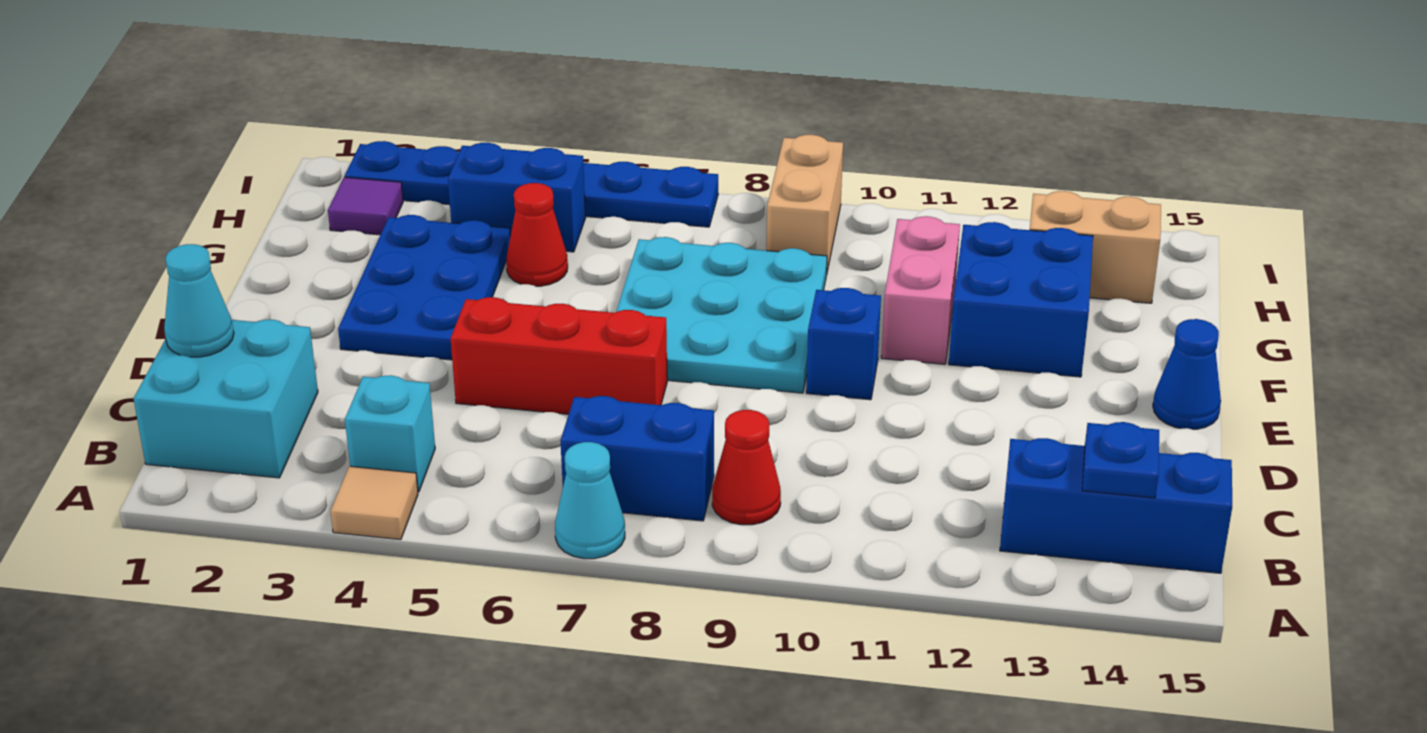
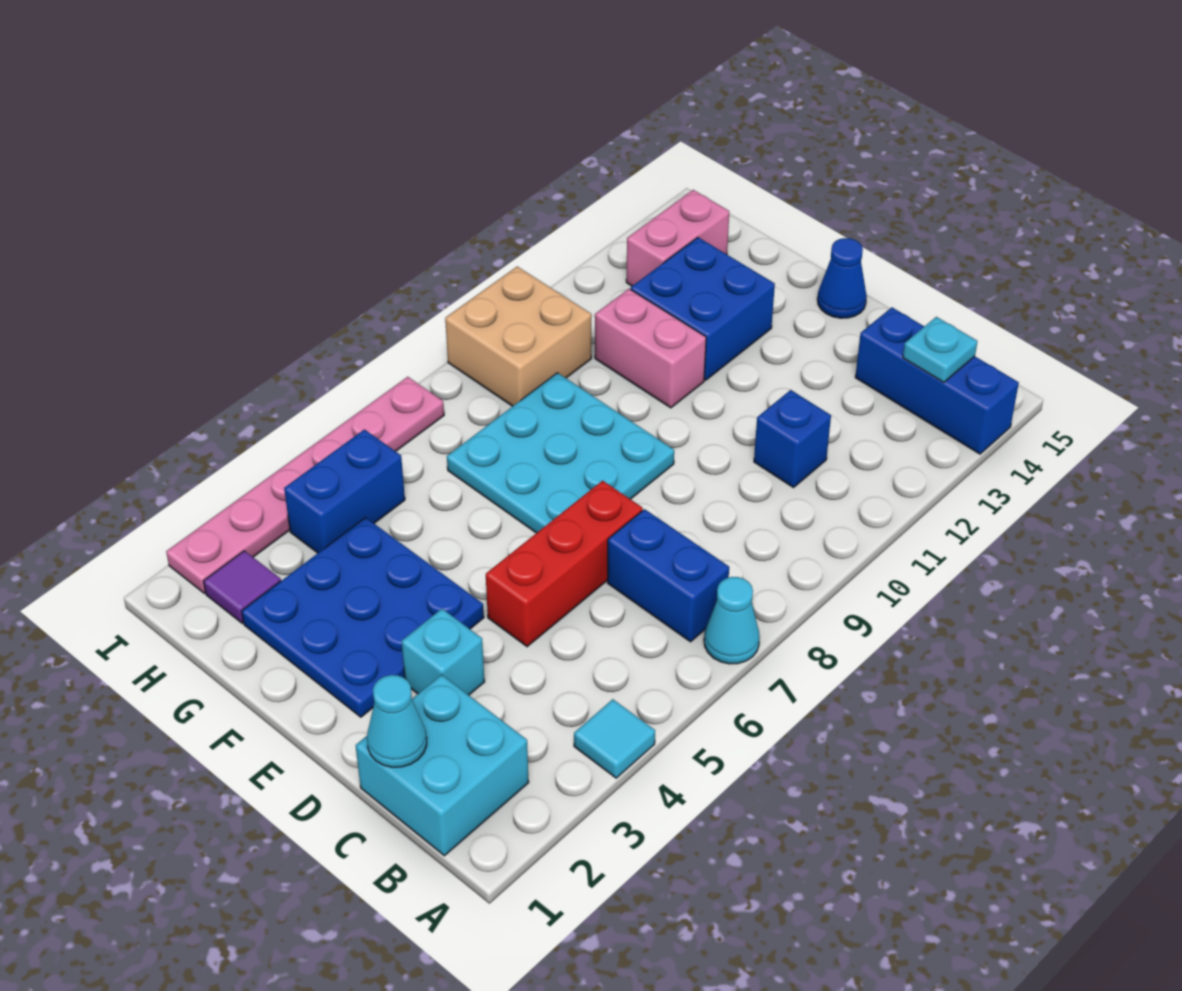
tan 1x1 tile [330,466,418,540] -> cyan 1x1 tile [574,699,655,778]
cyan 1x1 brick [345,375,435,492] -> cyan 1x1 brick moved to [402,609,485,695]
blue 1x2 brick [560,396,714,521] -> blue 1x2 brick turned to [608,509,729,642]
red 1x1 cone [712,410,781,525] -> none
blue 1x3 brick [1000,438,1232,573] -> blue 1x3 brick turned to [855,308,1019,454]
blue 1x1 plate [1082,422,1159,498] -> cyan 1x1 plate [903,317,977,382]
blue 2x3 plate [338,215,510,360] -> blue 3x3 plate [242,518,484,717]
blue 1x1 brick [806,288,881,400] -> blue 1x1 brick moved to [754,390,831,488]
red 1x1 cone [506,183,568,286] -> none
tan 1x2 brick [766,135,843,271] -> tan 2x2 brick [445,267,591,406]
tan 1x2 brick [1030,191,1161,303] -> pink 1x2 brick [626,190,729,286]
blue 1x6 plate [345,141,718,227] -> pink 1x6 plate [166,377,444,593]

